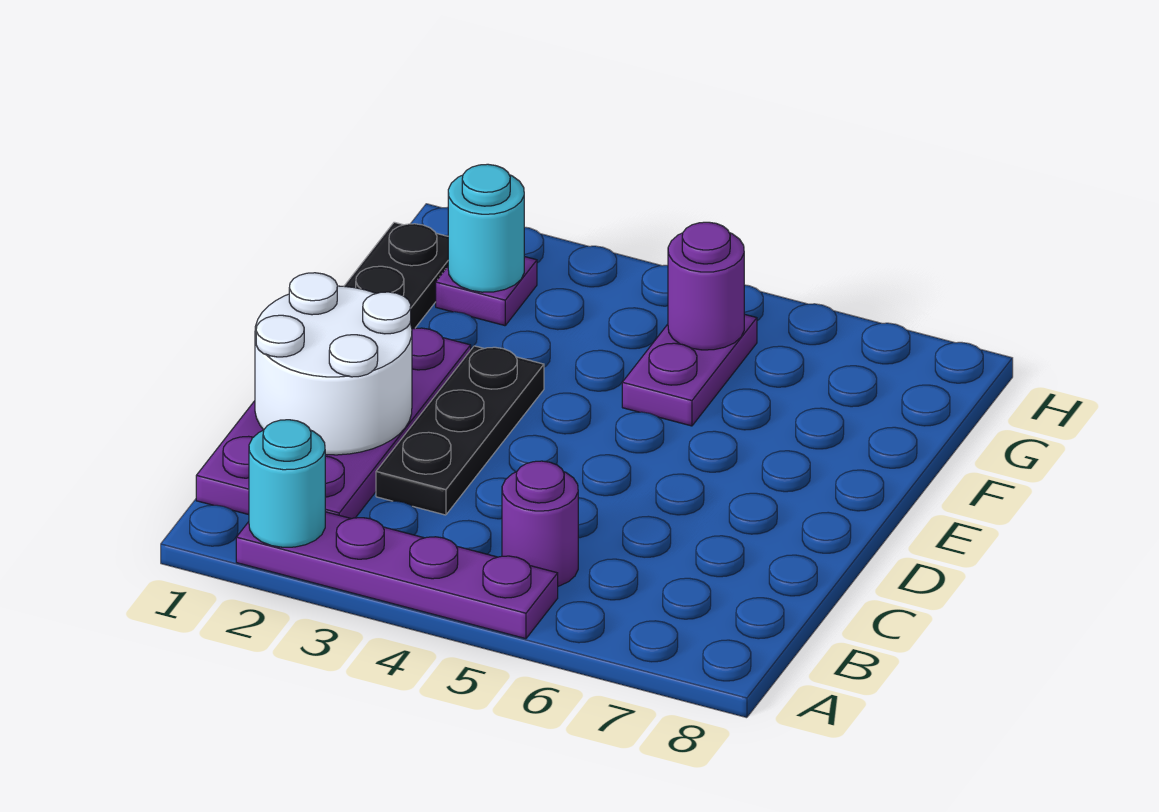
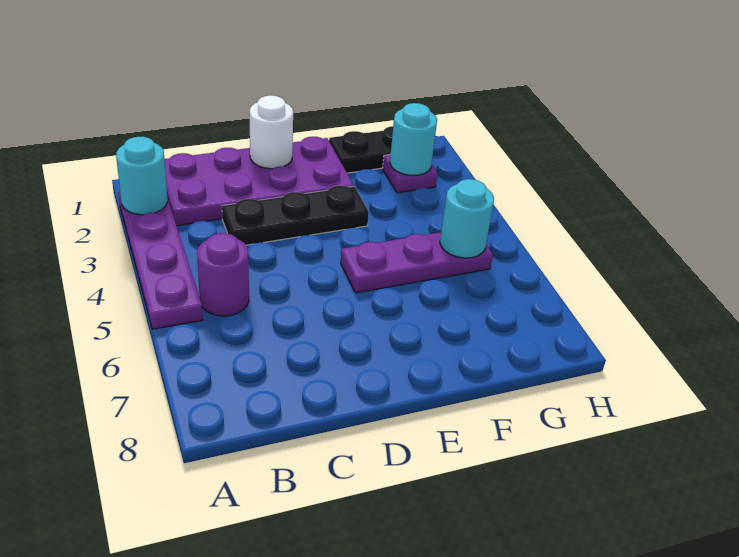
white 2x2 round brick [255,273,412,455] -> white 1x1 round brick [250,95,293,169]
purple 1x2 plate [622,314,757,426] -> purple 1x3 plate [341,232,493,293]
purple 1x1 round brick [668,222,744,350] -> cyan 1x1 round brick [440,179,494,258]

